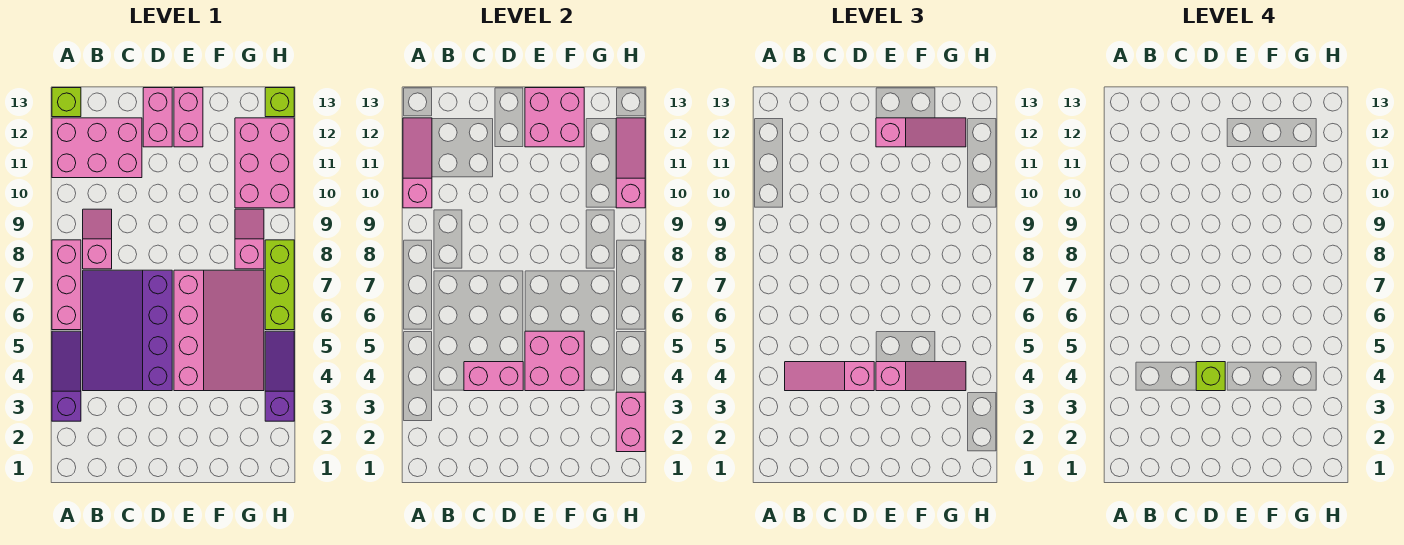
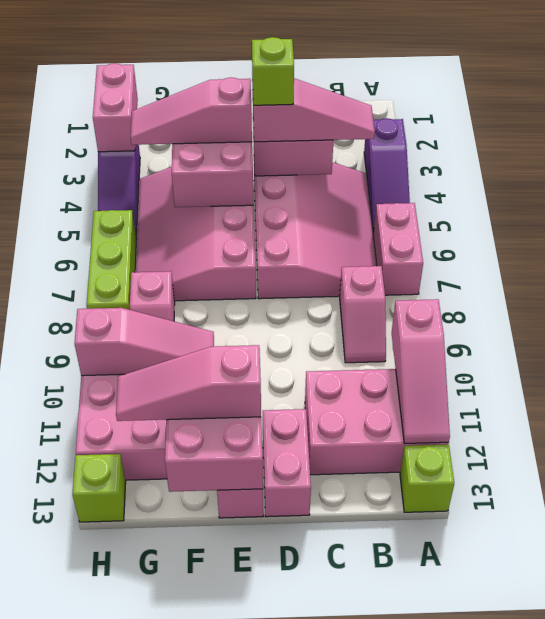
pink 1x3 brick [52,240,81,330] -> pink 1x2 brick [373,203,423,295]
purple 3x4 slope [83,270,172,391] -> pink 3x4 slope [254,162,376,299]
pink 1x3 slope [616,118,645,208] -> pink 1x3 slope turned to [75,308,214,376]

